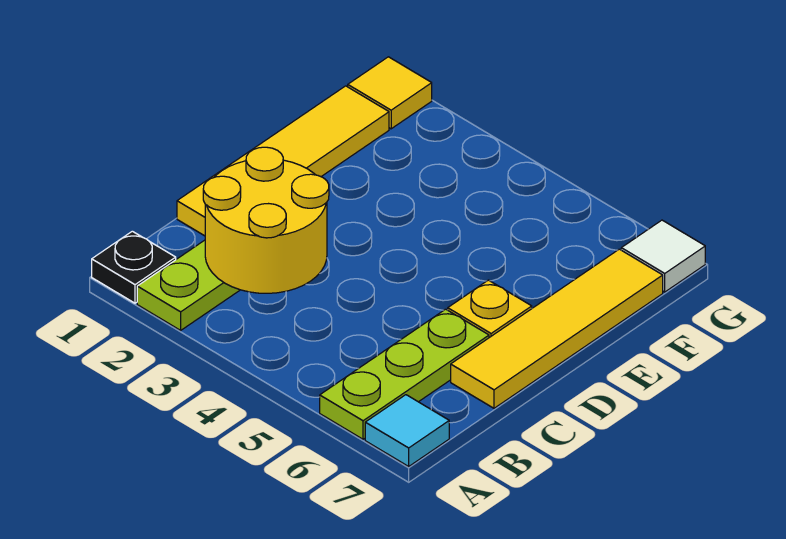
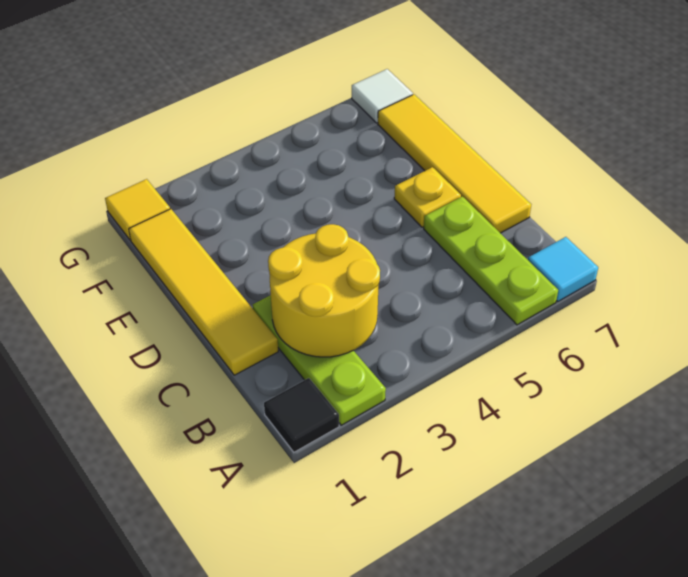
black 1x1 plate [92,231,176,303] -> black 1x1 tile [264,378,339,452]

